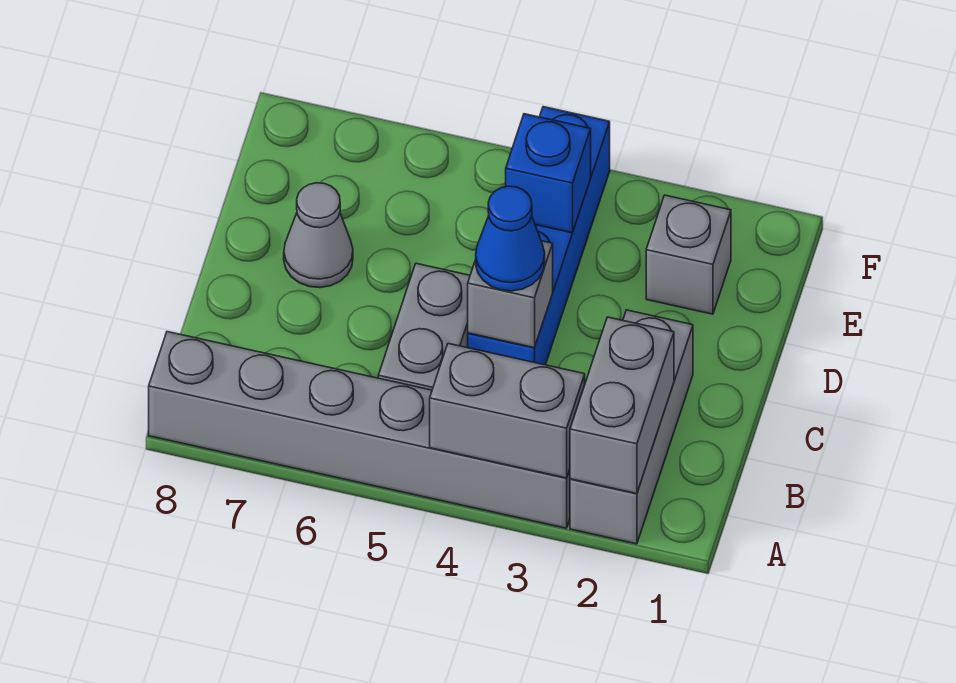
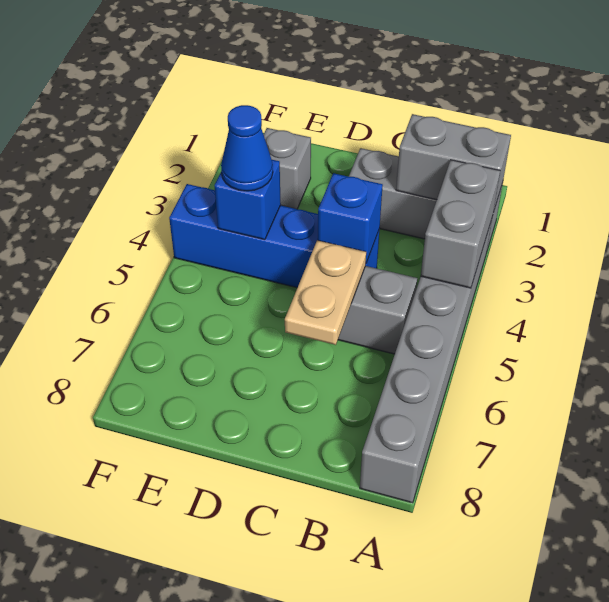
grey 1x1 brick [468,241,553,348] -> blue 1x1 brick [318,173,383,263]
blue 1x1 cone [476,186,545,291] -> blue 1x1 cone moved to [221,105,273,191]
none -> tan 1x2 plate [285,240,366,345]
grey 1x1 cone [284,183,353,288] -> none

